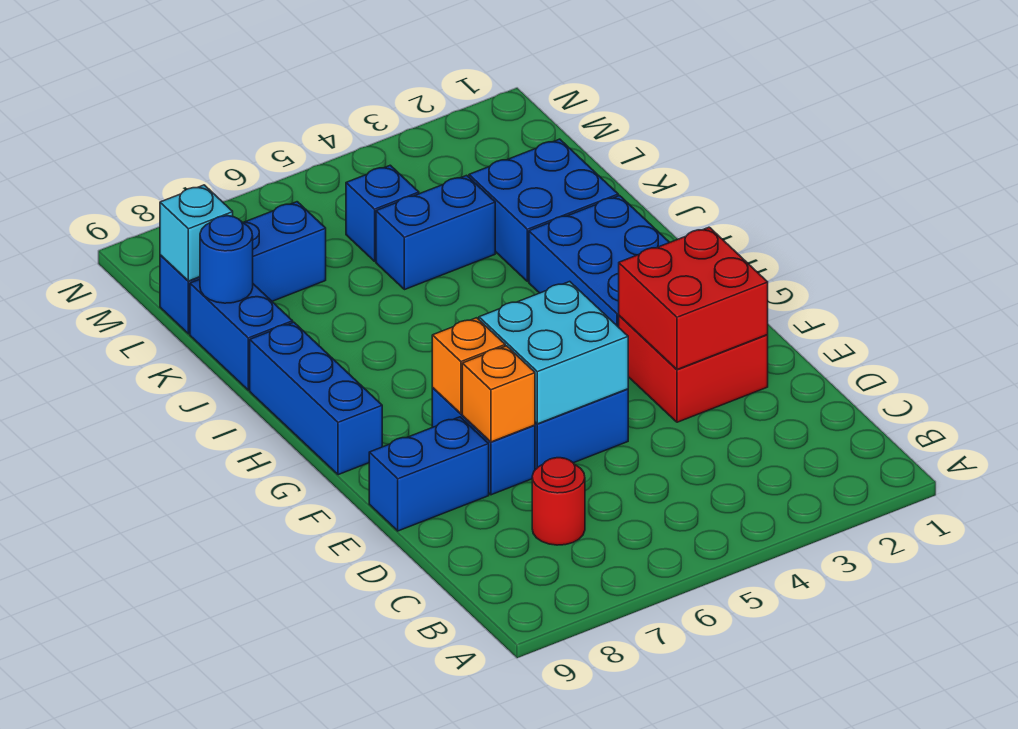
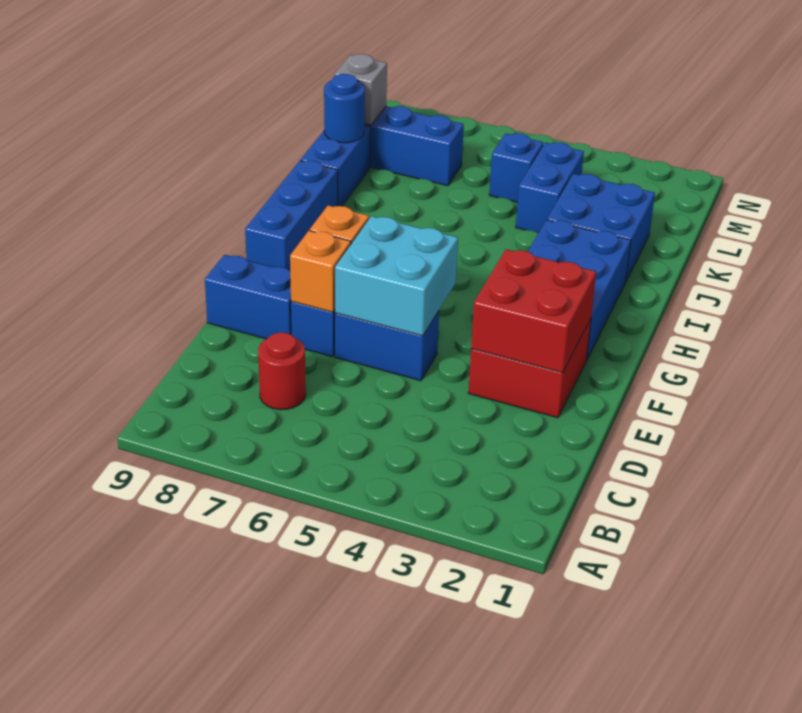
blue 1x2 brick [376,175,495,290] -> blue 1x2 brick turned to [516,142,584,233]
cyan 1x1 brick [160,185,233,281] -> grey 1x1 brick [335,54,387,125]

